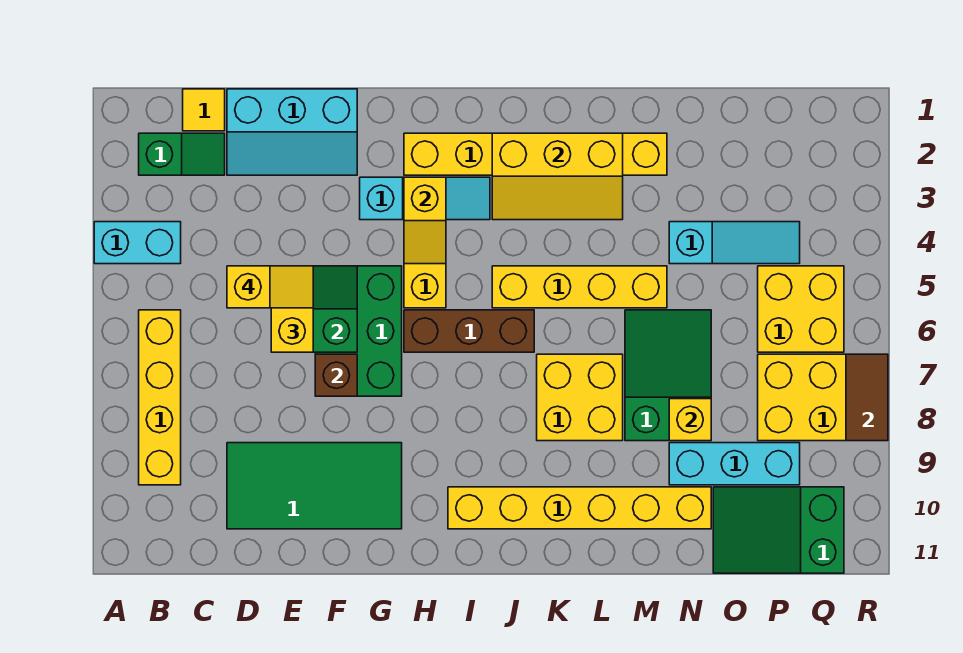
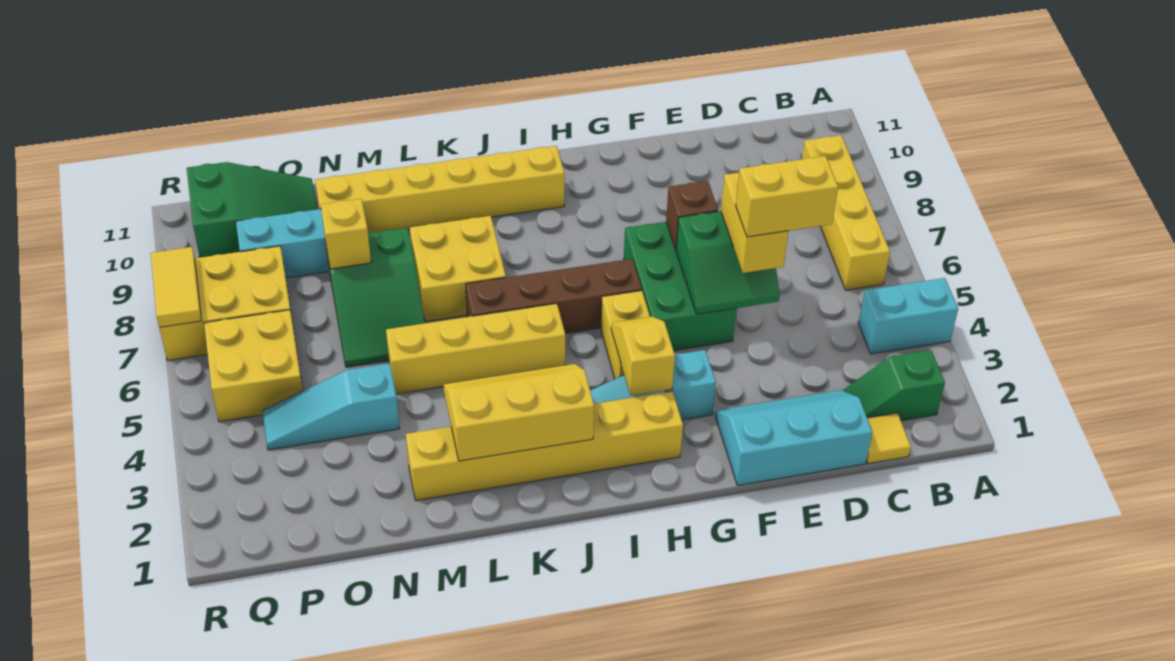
yellow 1x2 slope [227,266,313,308] -> yellow 1x2 brick [736,156,838,237]
green 2x4 tile [227,443,402,529] -> none
brown 1x3 brick [404,310,534,352] -> brown 1x4 brick [466,259,642,333]
brown 1x2 tile [846,354,888,441] -> yellow 1x2 tile [151,247,202,327]

